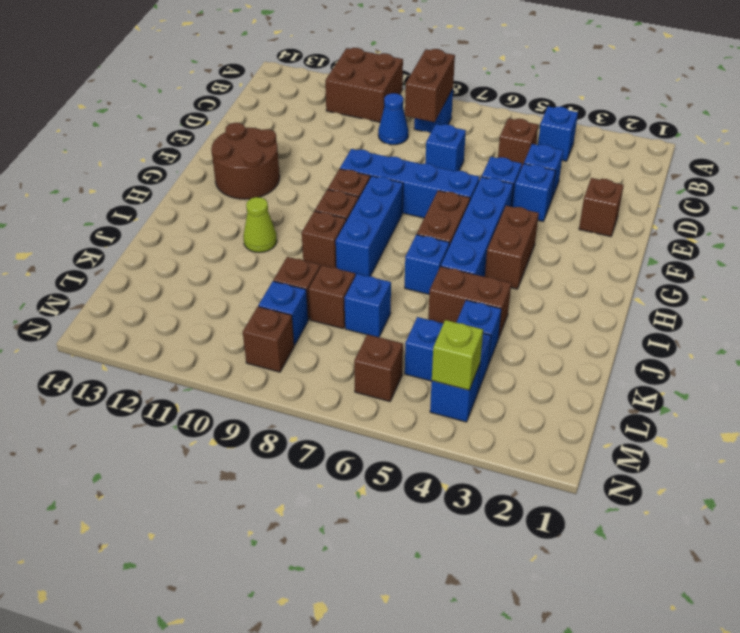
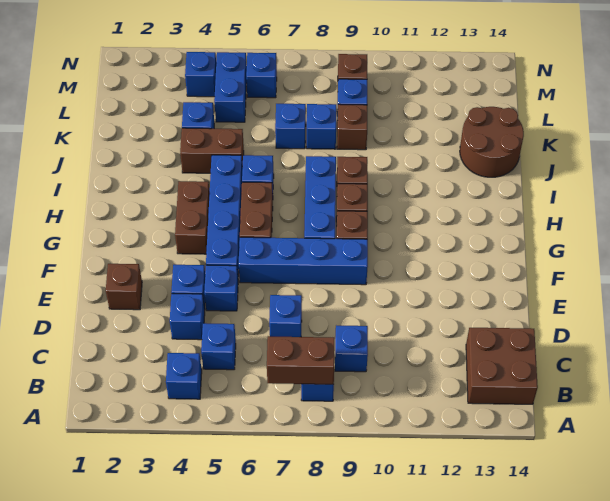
brown 2x2 brick [325,48,403,122] -> brown 2x2 brick moved to [466,328,538,404]
brown 1x2 brick [405,49,455,122] -> brown 1x2 brick turned to [267,336,335,384]
brown 1x1 brick [498,118,538,166] -> blue 1x1 brick [201,323,236,370]
blue 1x1 cone [378,93,408,145] -> blue 1x1 brick [335,326,368,372]
brown 2x2 round brick [211,123,280,199] -> brown 2x2 round brick moved to [460,107,524,177]
lime 1x1 cone [243,197,277,252] -> none
brown 1x1 brick [309,265,355,329] -> blue 1x1 brick [307,104,336,149]
blue 1x2 brick [405,317,491,393] -> blue 1x2 brick turned to [214,52,247,122]
lime 1x1 brick [432,320,483,390] -> none
brown 1x1 brick [354,334,403,402] -> blue 1x1 brick [246,53,277,98]

